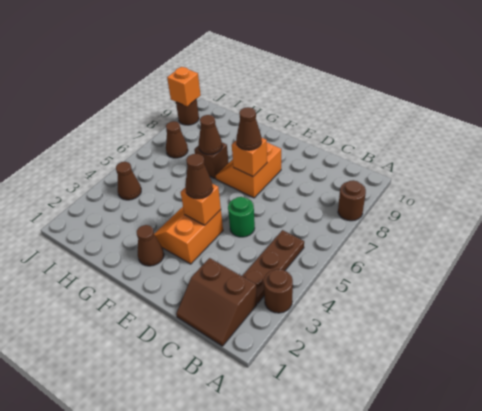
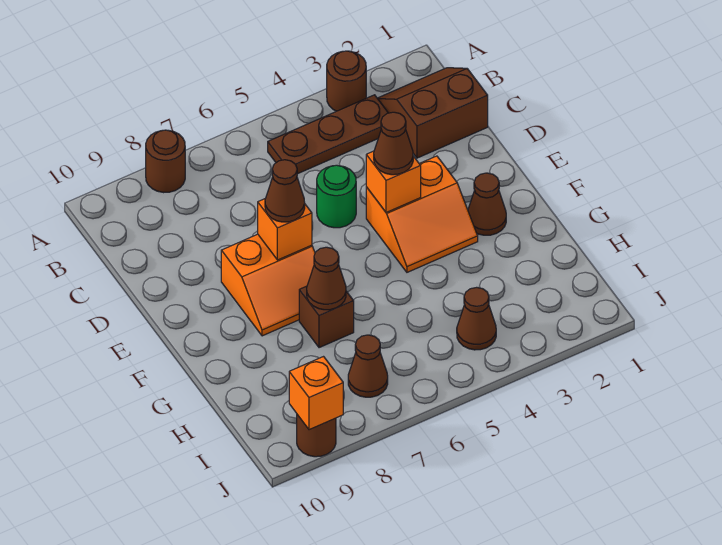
brown 2x2 slope [176,258,257,346] -> brown 2x2 slope turned to [377,68,488,158]

